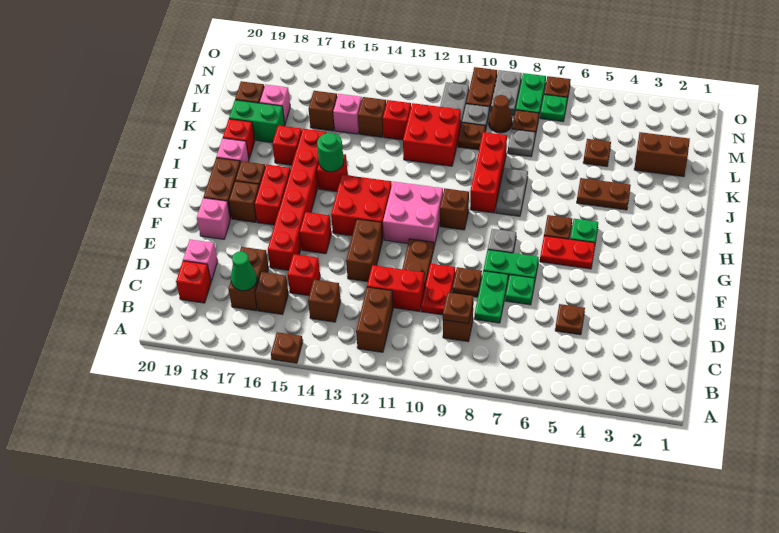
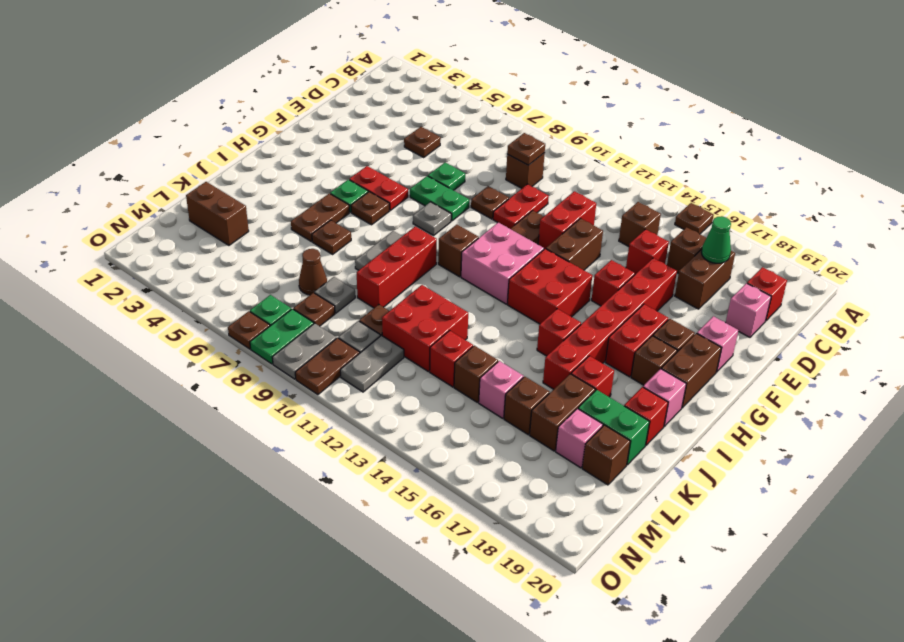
brown 1x2 brick [356,287,393,352] -> brown 1x2 brick moved to [530,374,595,451]
green 1x2 plate [474,271,508,323] -> none
red 1x2 brick [367,265,425,312] -> red 1x2 brick turned to [538,191,596,249]
green 1x1 round brick [317,133,344,172] -> none
brown 1x2 plate [577,178,631,210] -> brown 1x2 plate turned to [291,193,349,241]
brown 1x1 plate [583,139,611,166] -> brown 1x1 plate moved to [312,220,351,254]
brown 1x1 cone [489,95,512,133] -> brown 1x1 cone moved to [299,249,327,295]

